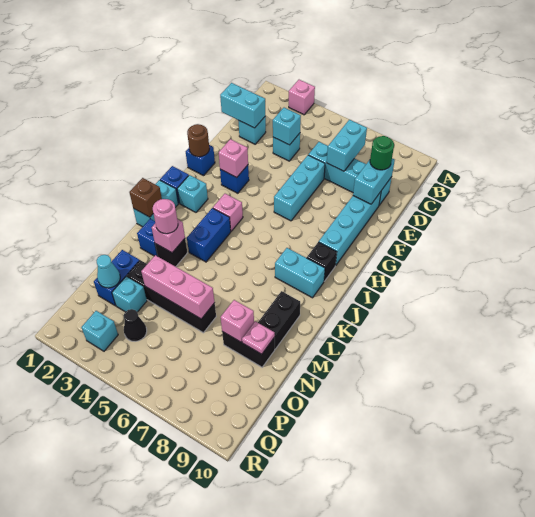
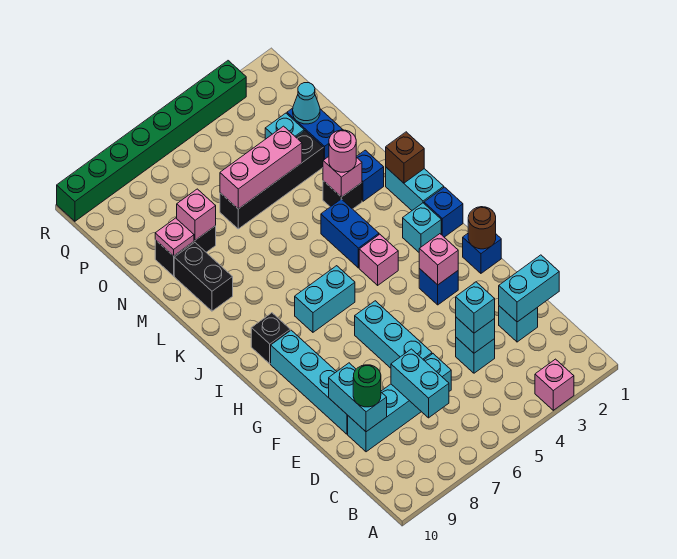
cyan 1x2 brick [275,248,325,298] -> cyan 1x2 brick moved to [295,266,355,332]
black 1x1 cone [124,309,147,341] -> none
cyan 1x1 brick [81,311,118,351] -> cyan 1x1 brick moved to [456,282,495,333]
none -> green 1x8 brick [57,61,246,221]

